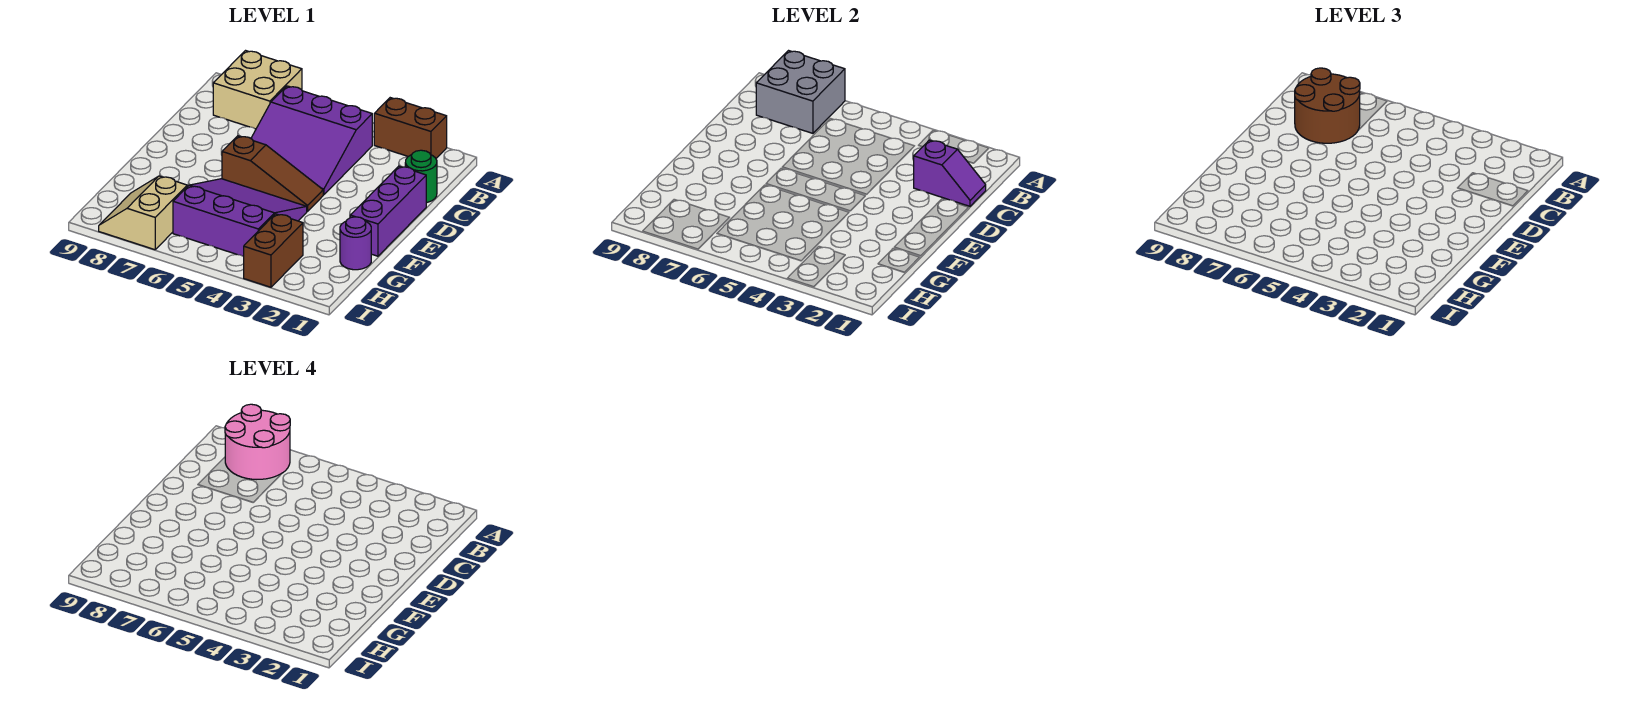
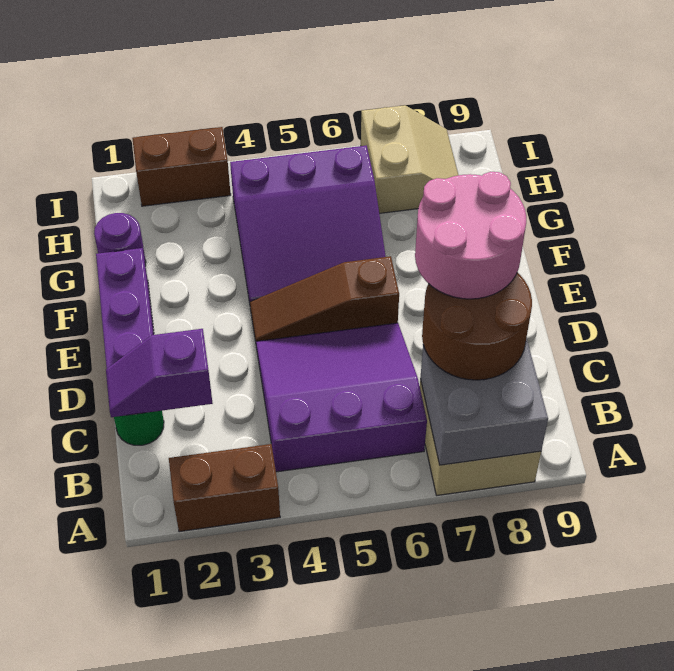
pink 2x2 round brick [225,404,290,480] -> pink 2x2 round brick moved to [415,172,526,299]
brown 1x2 brick [244,214,303,287] -> brown 1x2 brick turned to [132,127,231,206]

